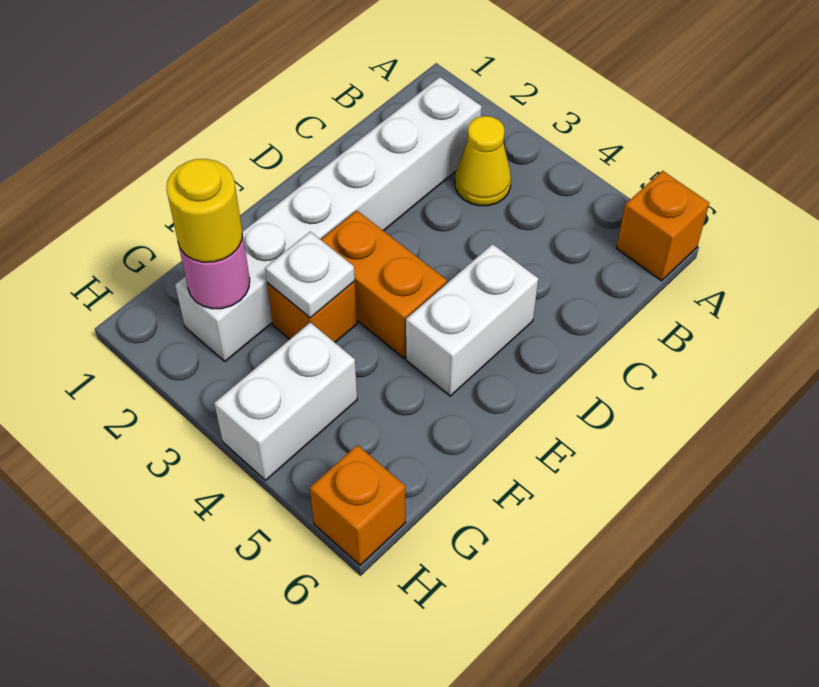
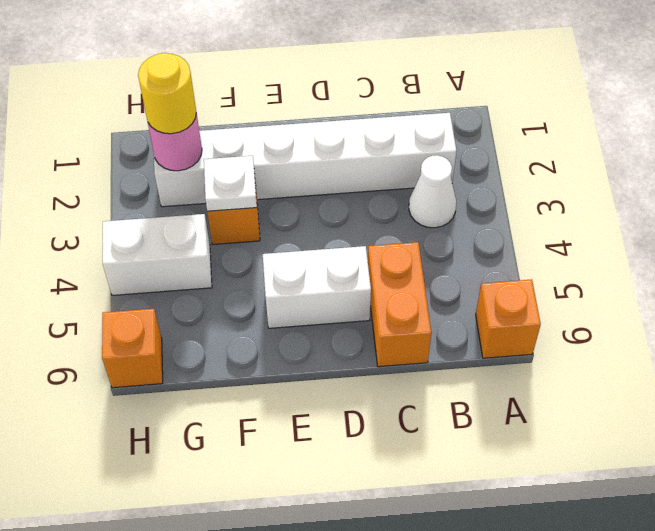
yellow 1x1 cone [455,116,511,206] -> white 1x1 cone [409,155,456,228]
orange 1x2 brick [321,211,447,358] -> orange 1x2 brick moved to [368,242,431,367]

